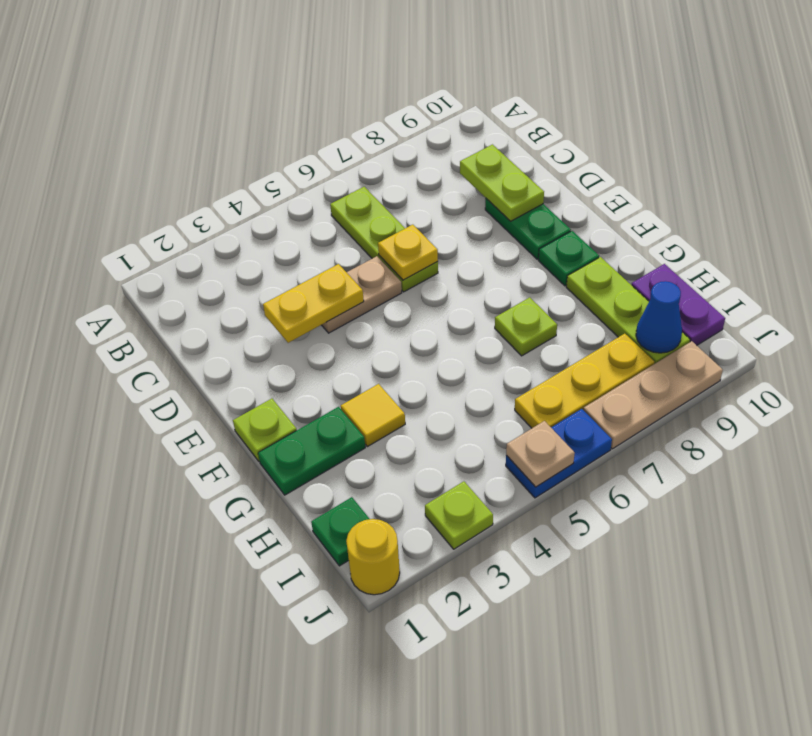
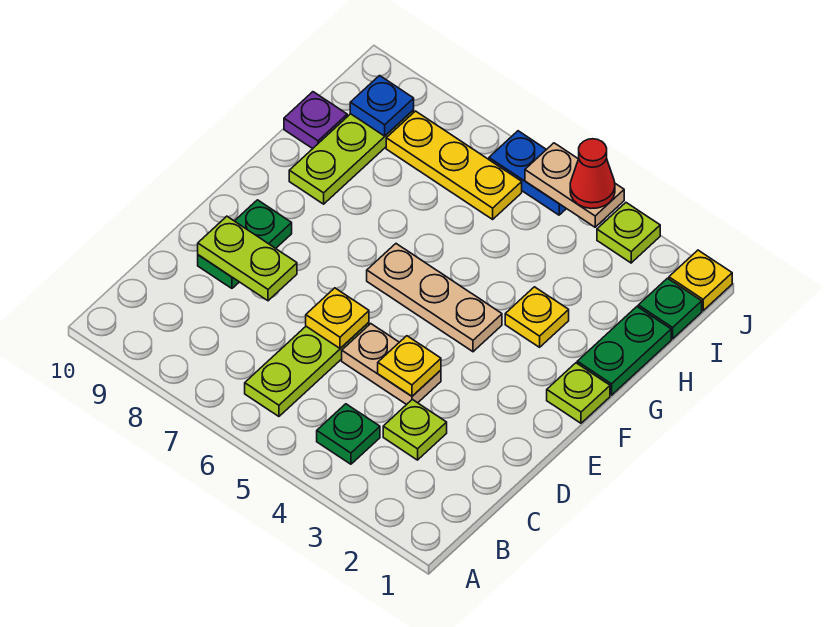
lime 1x2 plate [460,145,544,221] -> lime 1x2 plate turned to [198,216,297,301]
yellow 1x2 plate [263,264,364,343] -> yellow 1x1 plate [378,336,441,396]
green 1x1 plate [538,231,599,286] -> green 1x1 plate moved to [317,404,380,464]
green 1x2 plate [258,407,365,495] -> green 1x2 plate turned to [577,307,671,395]
yellow 1x1 tile [341,384,405,447] -> yellow 1x1 plate [505,287,569,347]
lime 1x1 plate [495,297,557,356] -> lime 1x1 plate moved to [383,399,447,460]
purple 1x2 plate [631,264,725,345] -> purple 1x1 plate [284,92,347,149]
blue 1x1 cone [636,281,682,353] -> blue 1x1 plate [350,76,414,136]
yellow 1x1 round brick [346,519,400,595] -> yellow 1x1 plate [669,250,732,311]
none -> red 1x1 cone [570,139,615,208]
tan 1x1 plate [506,421,575,487] -> tan 1x2 plate [525,143,624,227]
tan 1x3 plate [584,341,723,449] -> tan 1x3 plate moved to [367,244,502,352]

